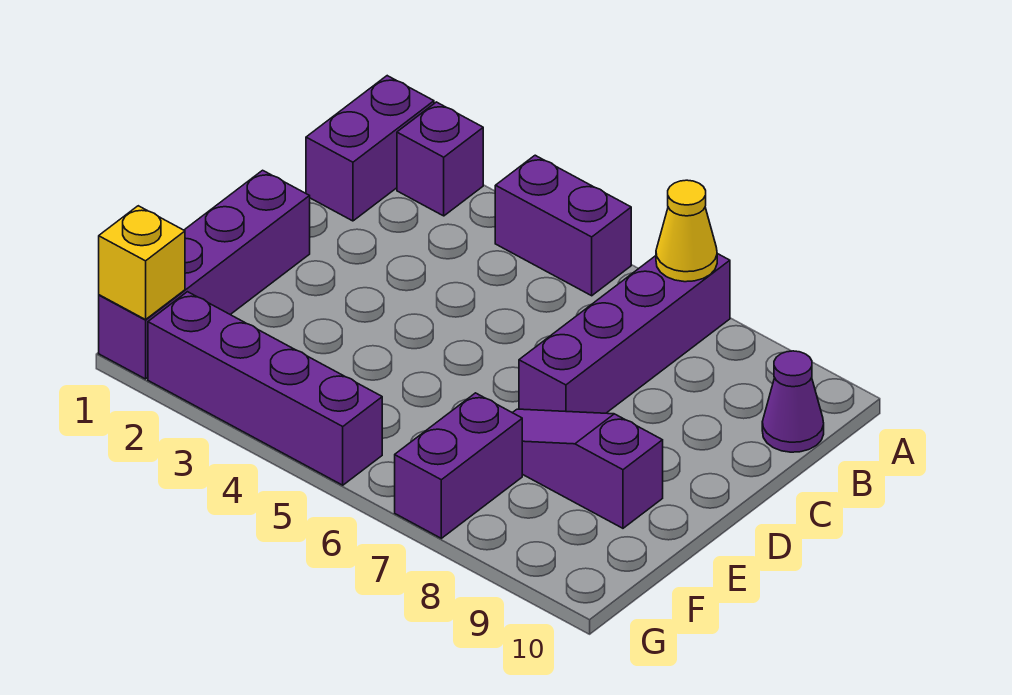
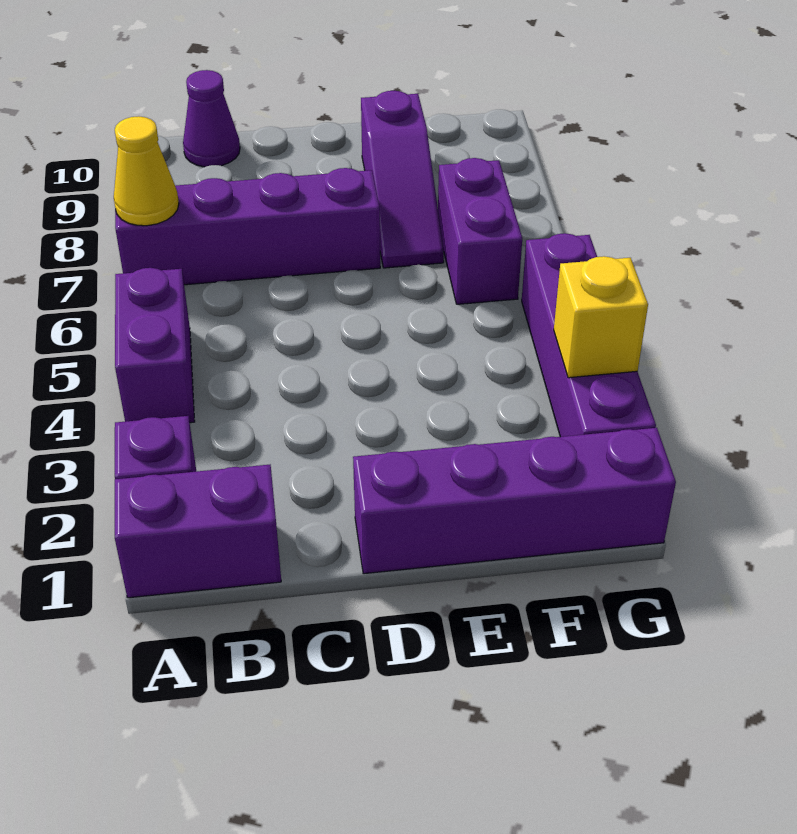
purple 1x2 brick [395,393,522,538] -> purple 1x2 brick turned to [438,158,522,304]
yellow 1x1 brick [99,206,185,320] -> yellow 1x1 brick moved to [554,256,648,378]

